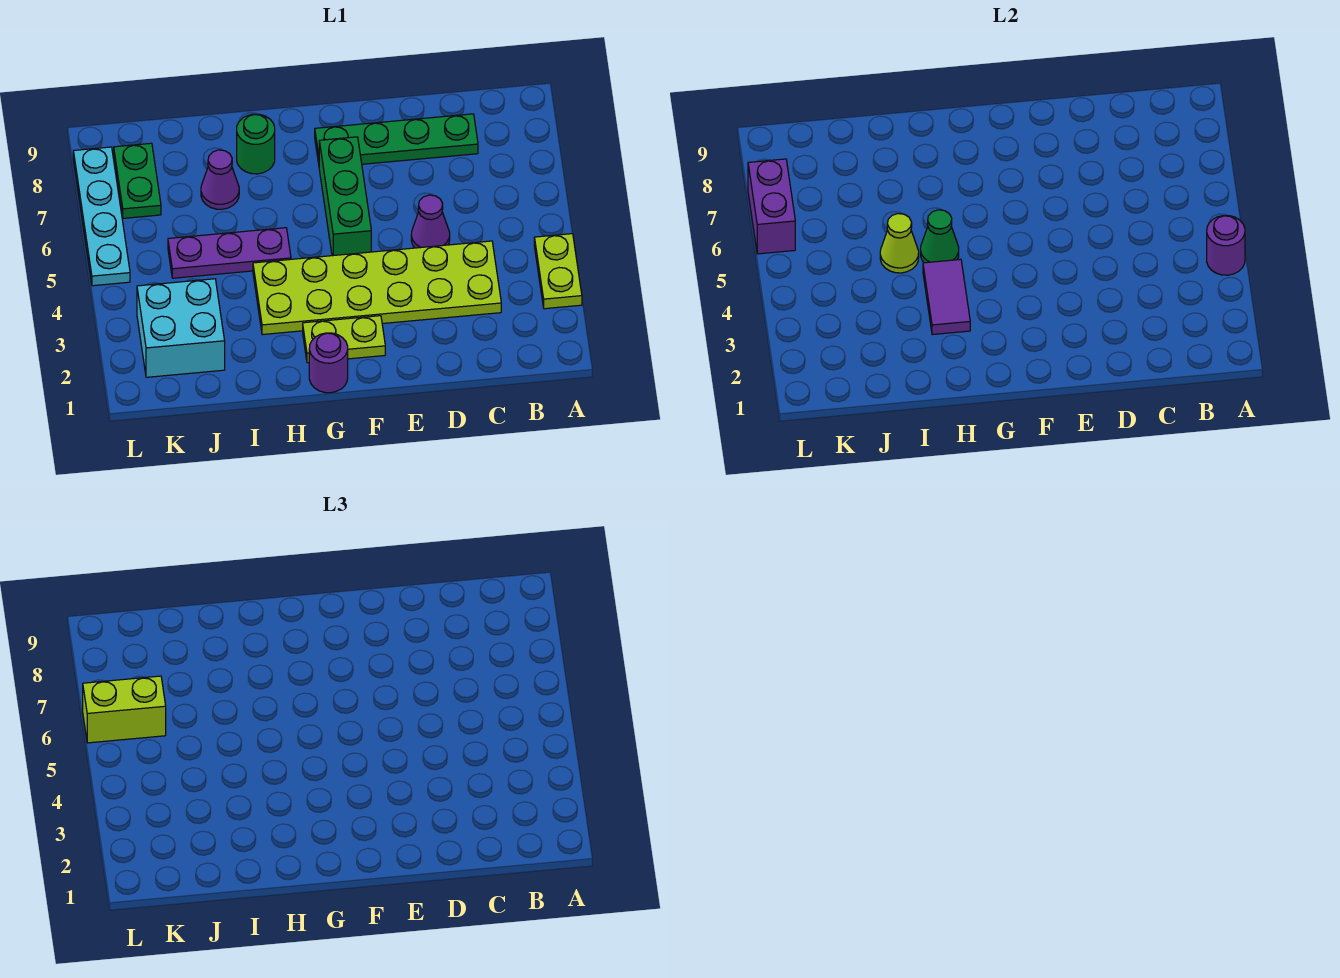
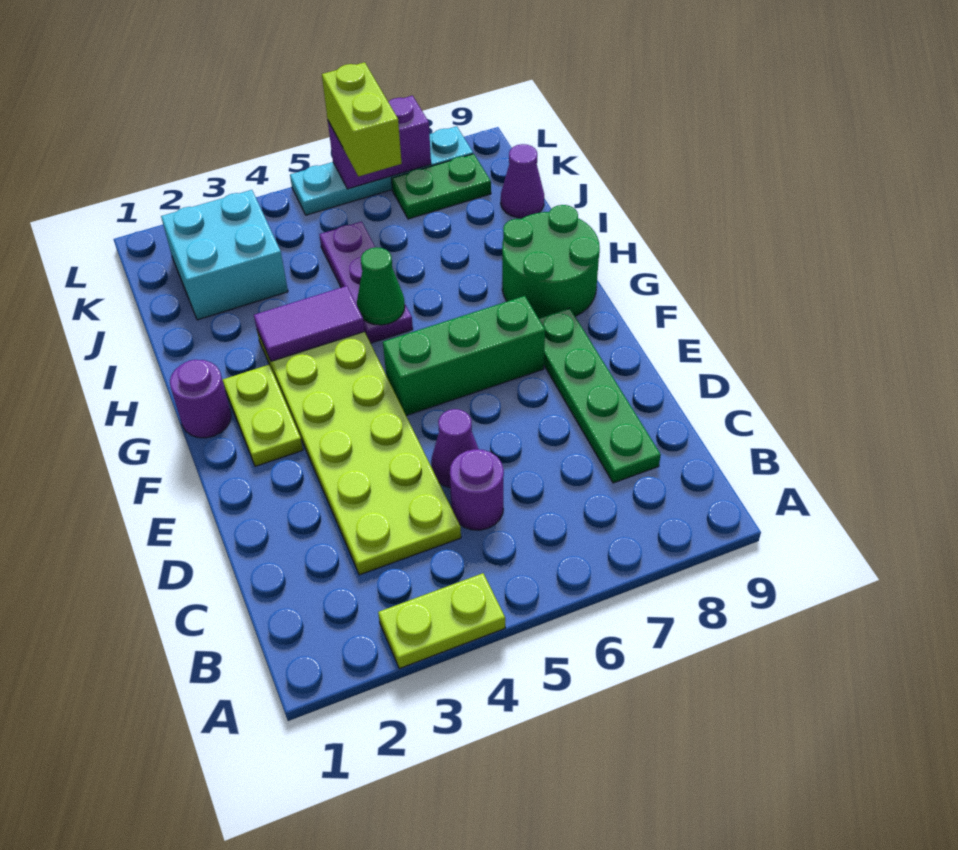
purple 1x1 round brick [1207,216,1245,275] -> purple 1x1 round brick moved to [450,449,504,530]
green 1x1 round brick [237,114,275,174] -> green 2x2 round brick [502,205,600,318]
lime 1x1 cone [880,214,919,273] -> none
purple 1x1 cone [201,150,239,209] -> purple 1x1 cone moved to [501,144,544,218]

